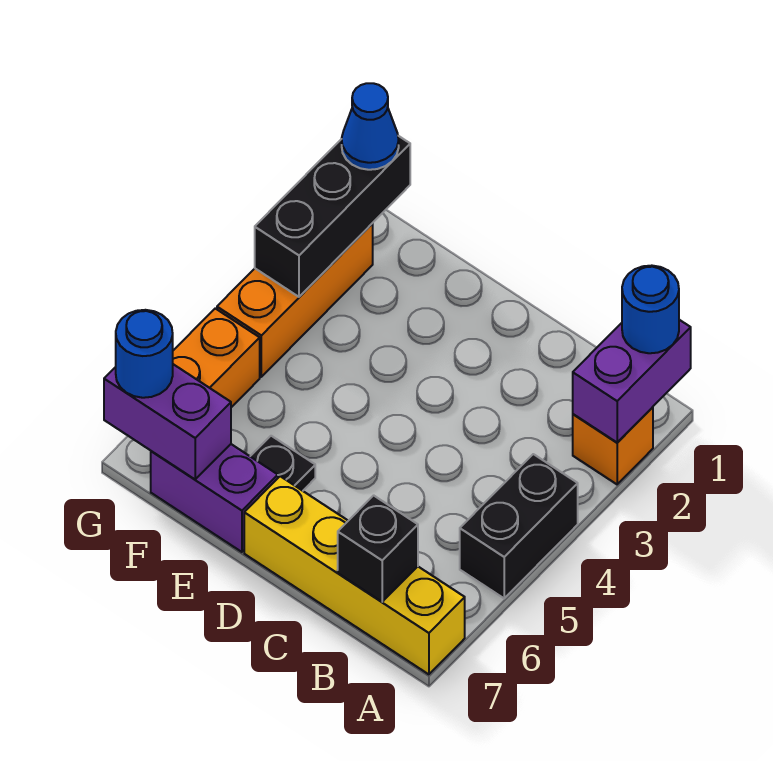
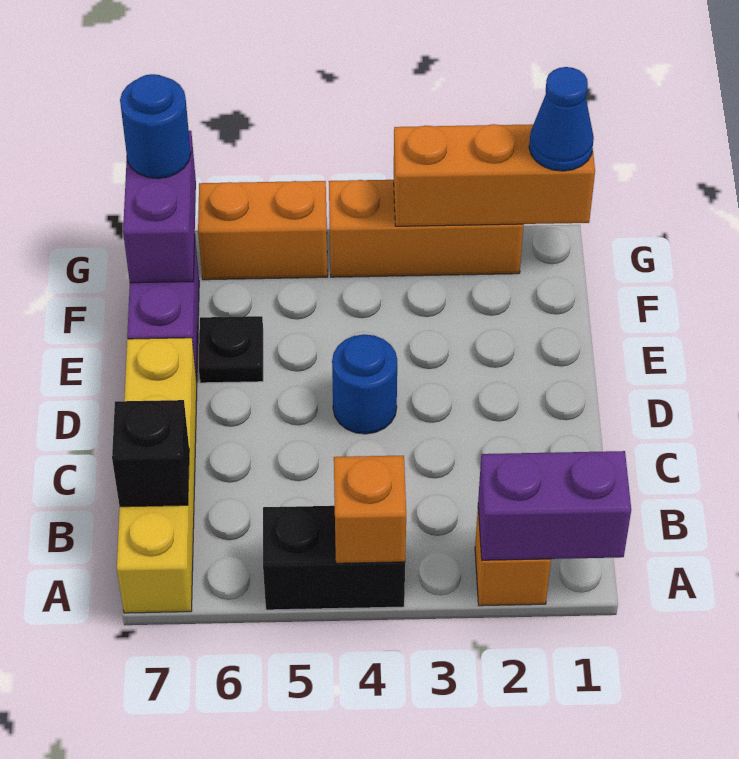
blue 1x1 round brick [622,266,679,353] -> blue 1x1 round brick moved to [332,334,397,434]
none -> orange 1x1 brick [334,456,406,563]
black 1x3 brick [255,136,410,297] -> orange 1x3 brick [394,124,595,226]

